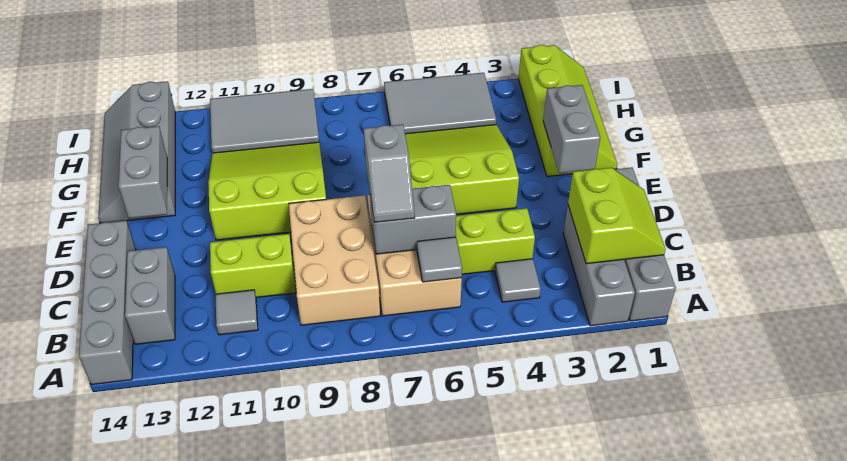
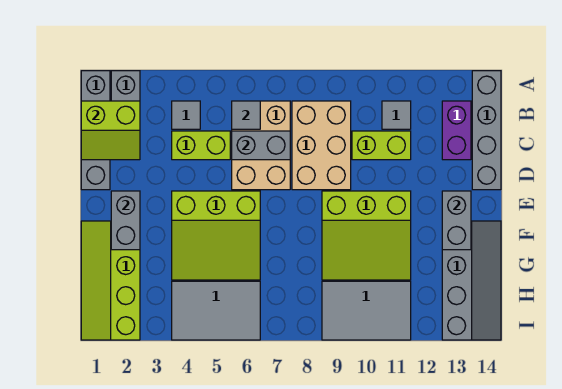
lime 2x2 slope [568,168,666,264] -> lime 2x2 slope turned to [81,101,140,160]
grey 1x2 brick [125,247,175,344] -> purple 1x2 brick [442,101,471,160]
grey 1x2 slope [364,124,415,222] -> none

